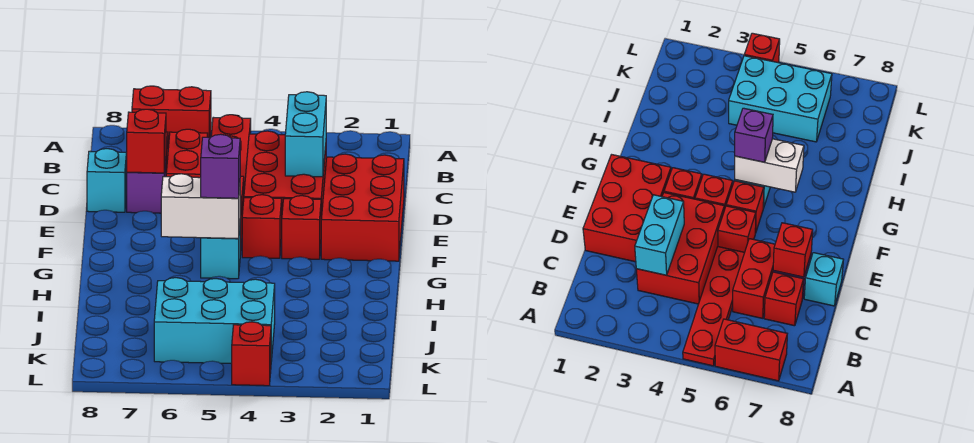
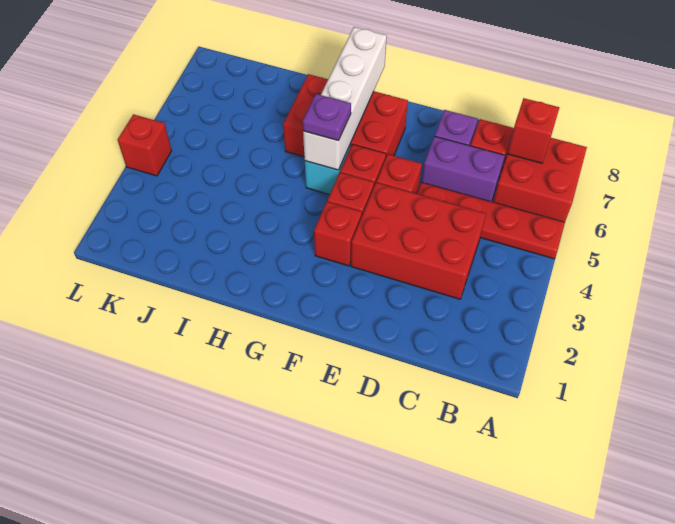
red 1x2 brick [132,86,211,148] -> red 2x2 brick [493,138,587,222]
cyan 1x2 brick [285,92,326,177] -> none
red 1x2 brick [166,129,208,178] -> purple 1x2 brick [422,136,505,202]
red 2x3 brick [321,154,404,261] -> red 2x3 brick moved to [283,74,408,157]
red 1x1 brick [127,109,166,173] -> red 1x1 brick moved to [507,98,559,163]
cyan 1x1 brick [87,149,126,212] -> none
white 1x2 brick [161,174,240,238] -> white 1x4 brick [303,27,387,170]
purple 1x1 brick [201,134,240,198] -> purple 1x1 plate [303,94,351,141]
cyan 2x3 brick [154,278,275,364] -> none

